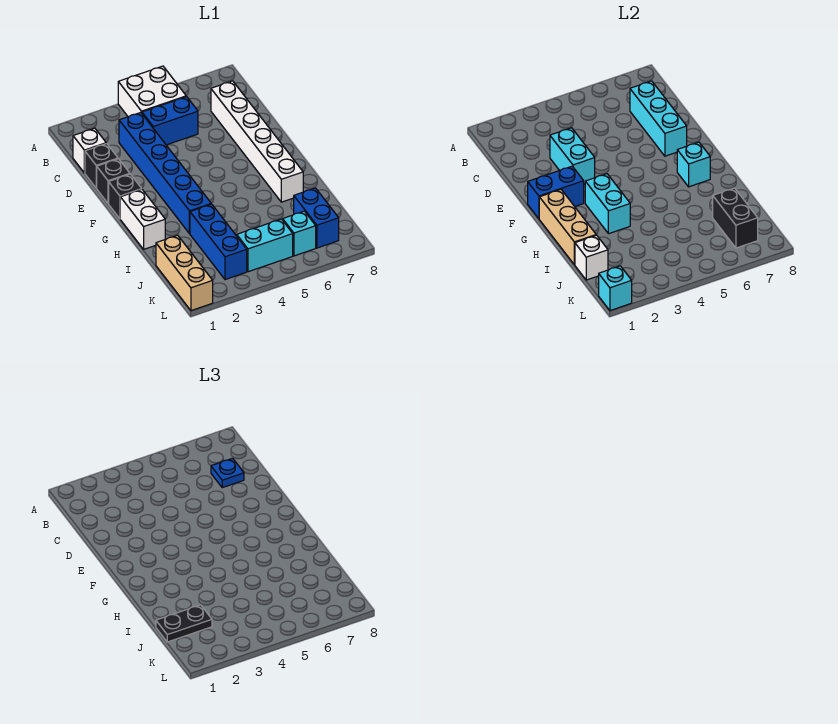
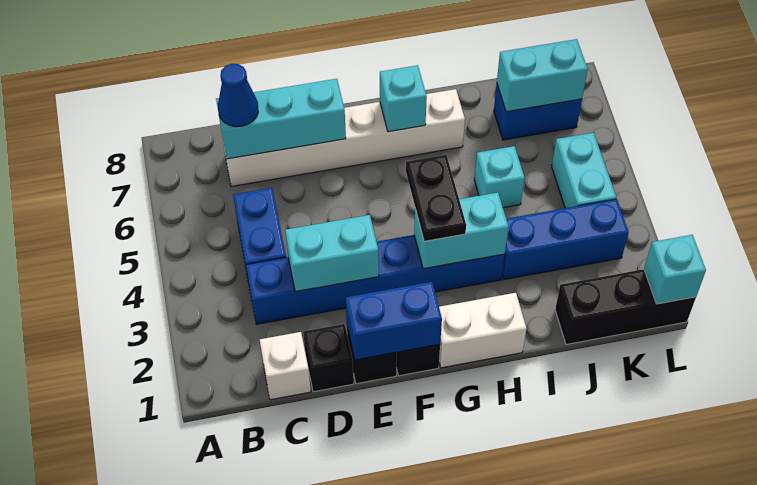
white 2x2 brick [118,66,186,117] -> none
blue 1x1 plate [211,458,244,488] -> blue 1x1 cone [218,64,258,127]
blue 1x2 brick [528,166,584,219] -> blue 1x2 brick turned to [346,282,442,360]
tan 1x3 brick [539,190,596,265] -> none
tan 1x3 brick [156,235,213,311] -> black 1x3 brick [555,269,696,344]
white 1x1 brick [575,235,608,280] -> none
black 1x2 plate [156,605,212,642] -> black 1x2 plate moved to [406,155,466,241]
black 1x2 brick [713,188,758,248] -> cyan 1x2 brick [497,39,588,112]
cyan 1x1 brick [283,211,316,256] -> cyan 1x1 brick moved to [474,146,525,208]

